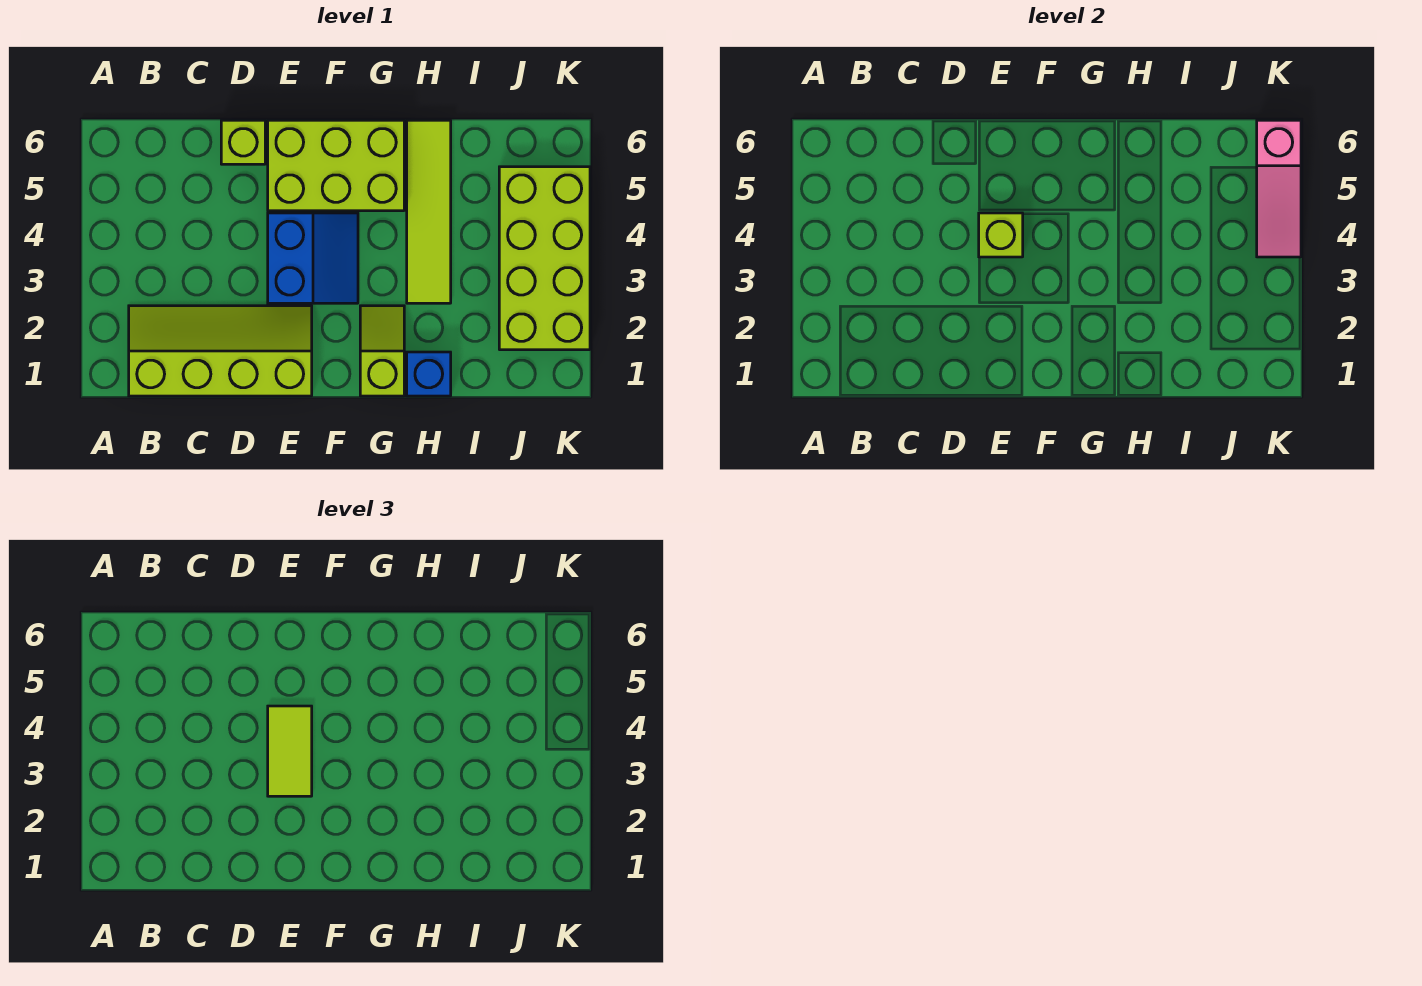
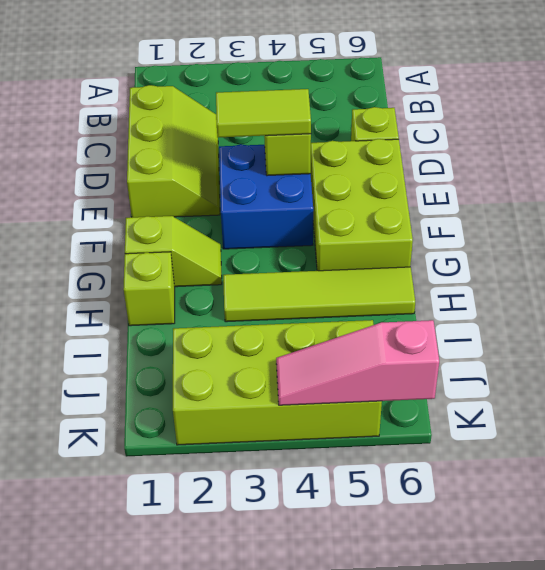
lime 2x4 slope [129,306,312,396] -> lime 2x3 slope [127,85,220,217]
blue 2x2 slope [268,213,358,303] -> blue 2x2 brick [219,144,313,249]
blue 1x1 brick [407,352,451,396] -> lime 1x1 brick [123,252,175,326]

